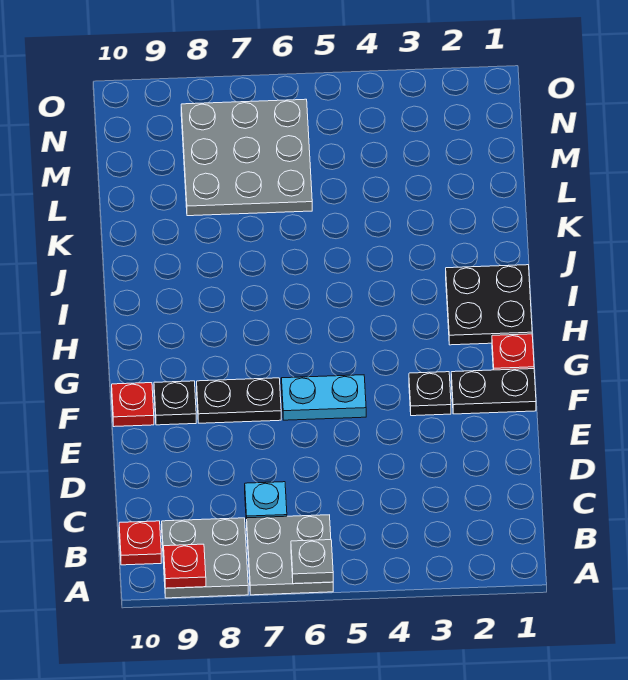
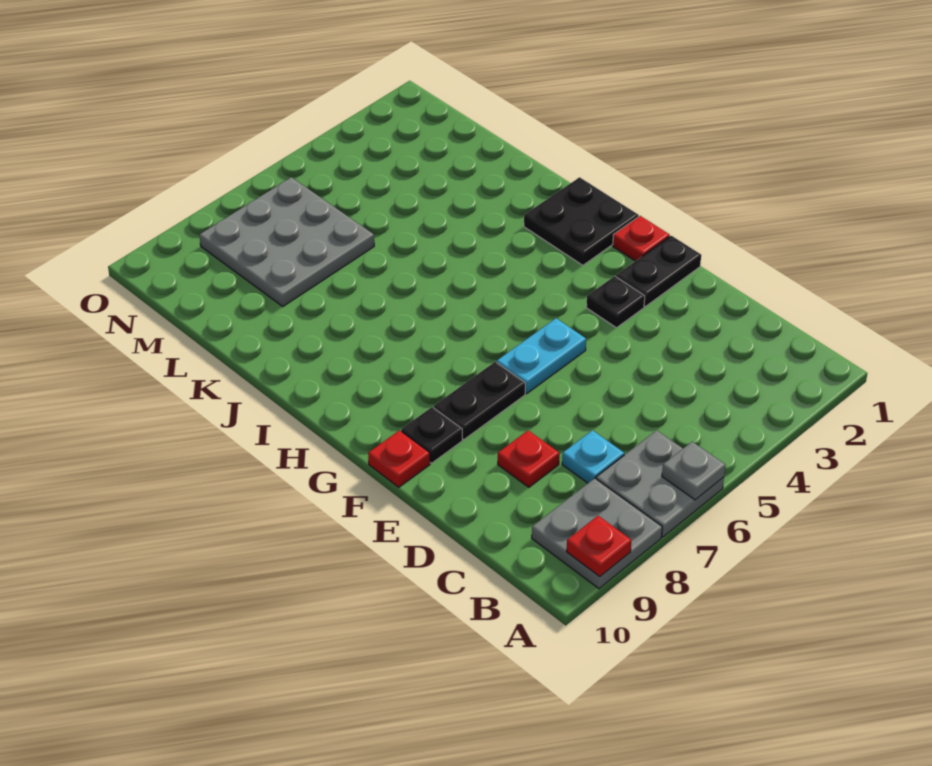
red 1x1 plate [119,521,161,565] -> red 1x1 plate moved to [498,430,559,487]

